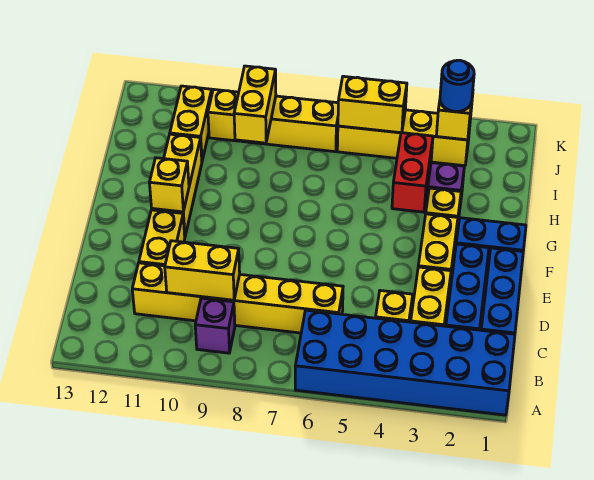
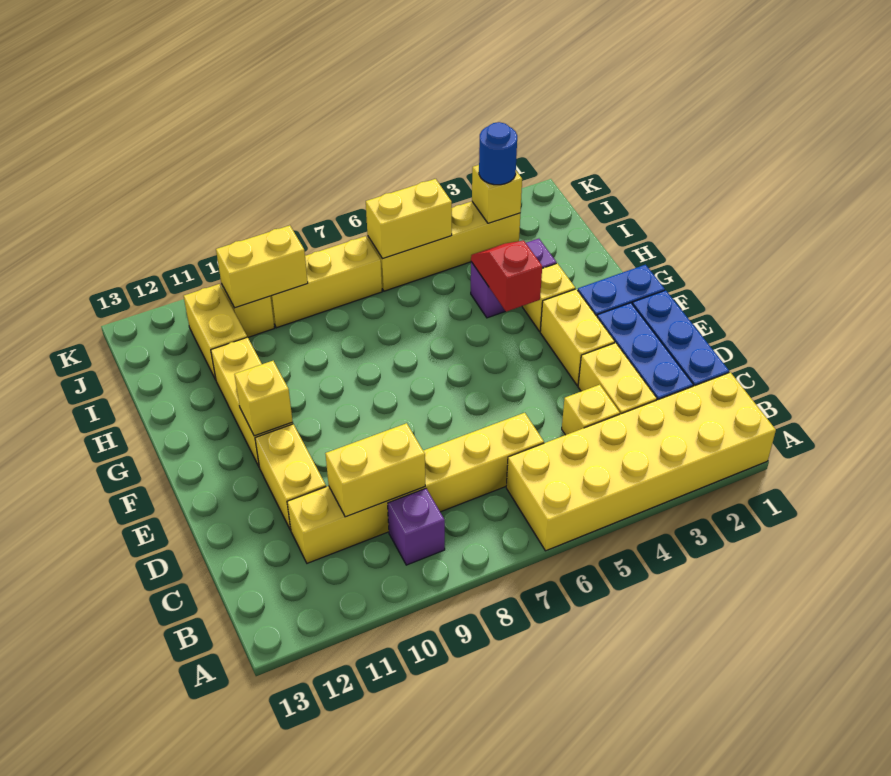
blue 2x6 brick [295,310,515,415] -> yellow 2x6 brick [506,372,776,551]
red 1x2 brick [392,133,433,212] -> red 1x2 slope [471,241,542,312]
yellow 1x2 brick [234,66,276,143] -> yellow 1x2 brick turned to [216,225,308,308]

